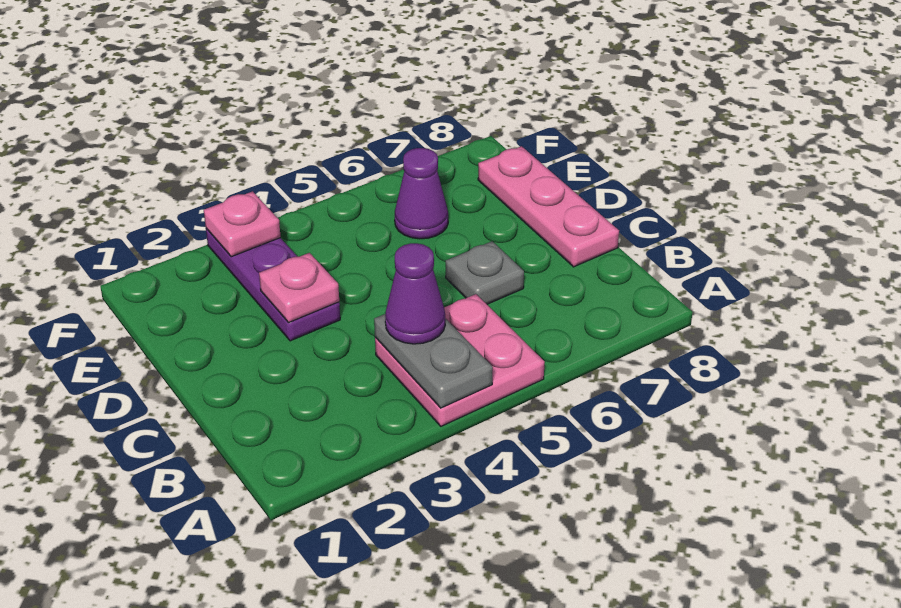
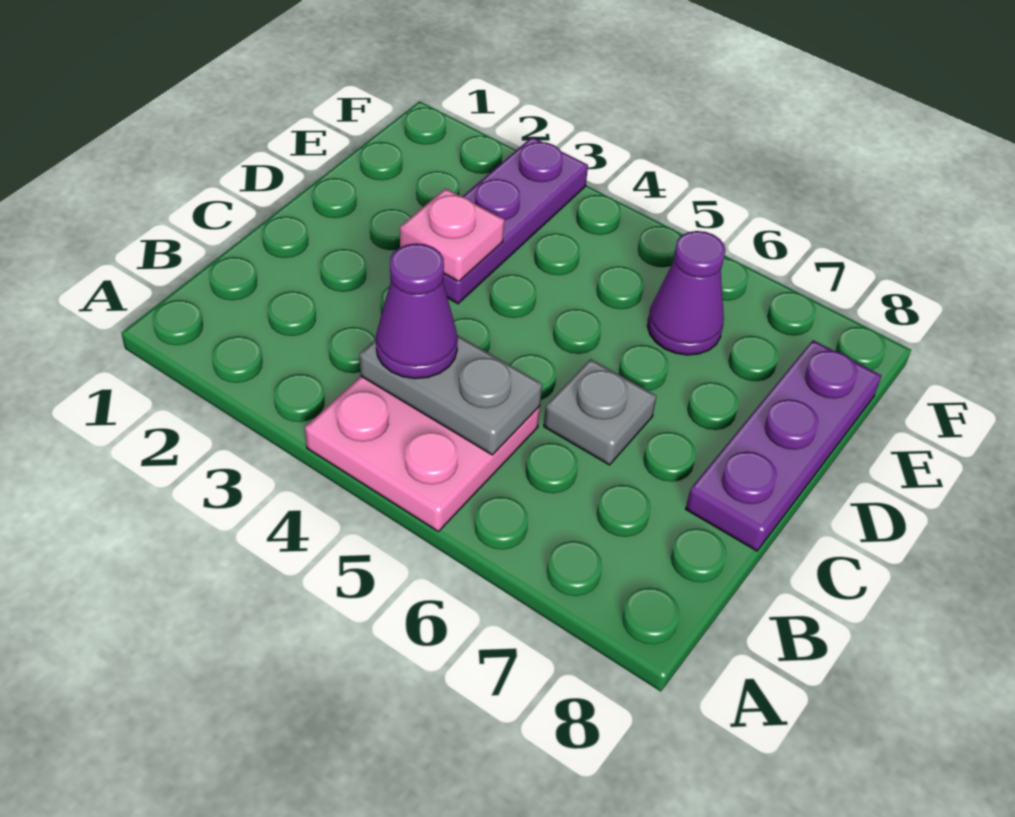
grey 1x2 plate [374,314,493,408] -> grey 1x2 plate turned to [360,335,542,455]
pink 1x3 plate [478,146,619,267] -> purple 1x3 plate [686,340,882,551]
pink 1x1 plate [204,191,281,257] -> none

